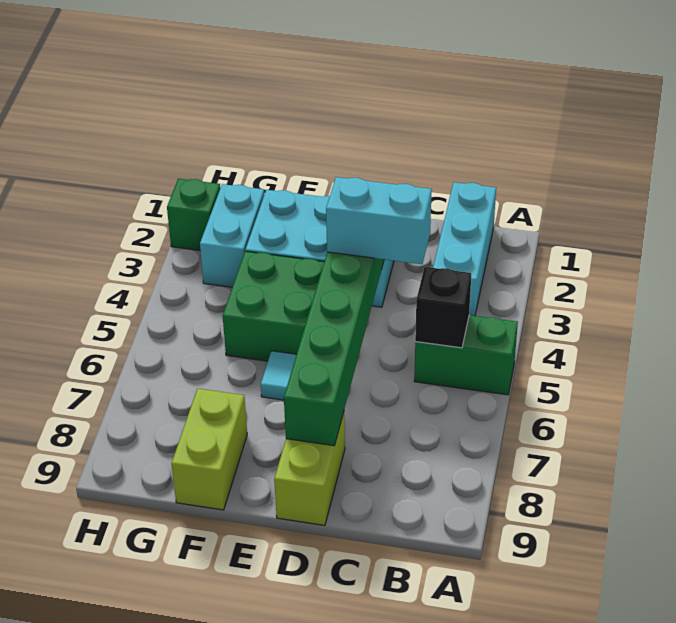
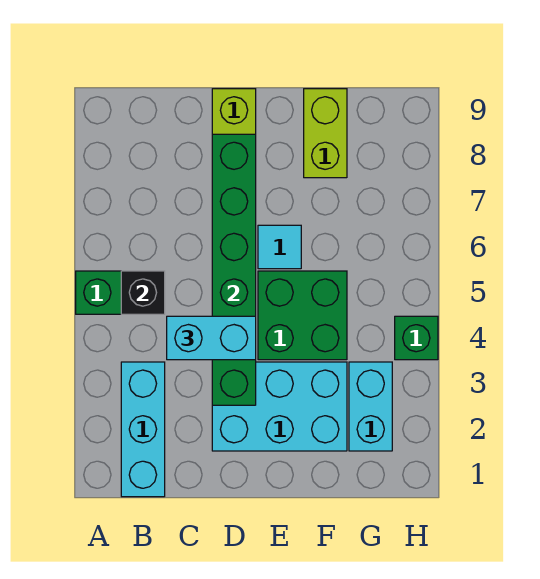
green 1x1 brick [167,179,220,250] -> green 1x1 brick moved to [395,316,438,360]

